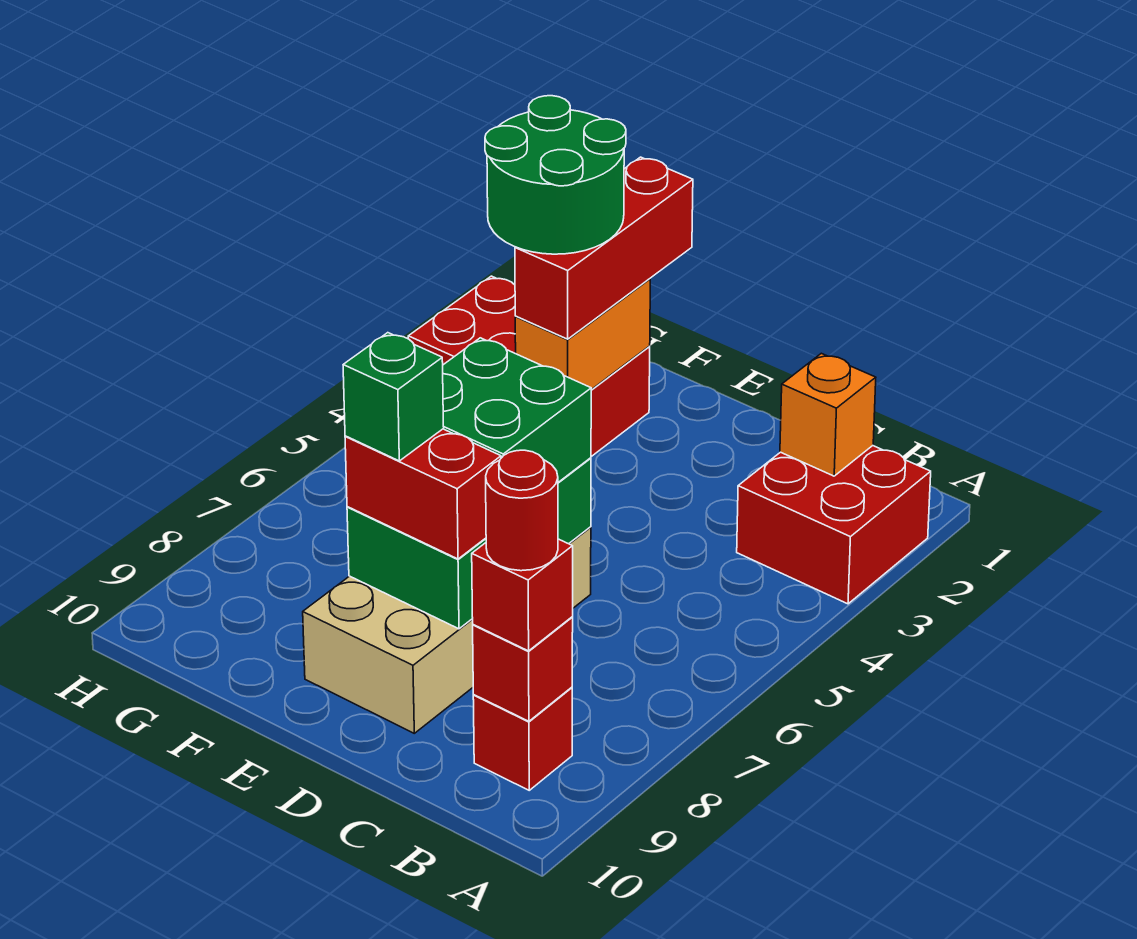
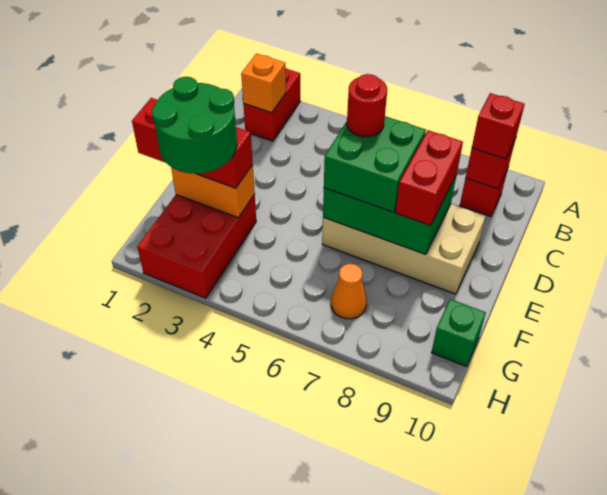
red 2x2 brick [737,446,931,604] -> red 1x2 brick [243,68,300,141]
red 1x1 round brick [486,450,558,571] -> red 1x1 round brick moved to [347,74,387,137]
green 1x1 brick [343,333,444,461] -> green 1x1 brick moved to [431,299,486,367]
none -> orange 1x1 cone [331,264,367,319]

